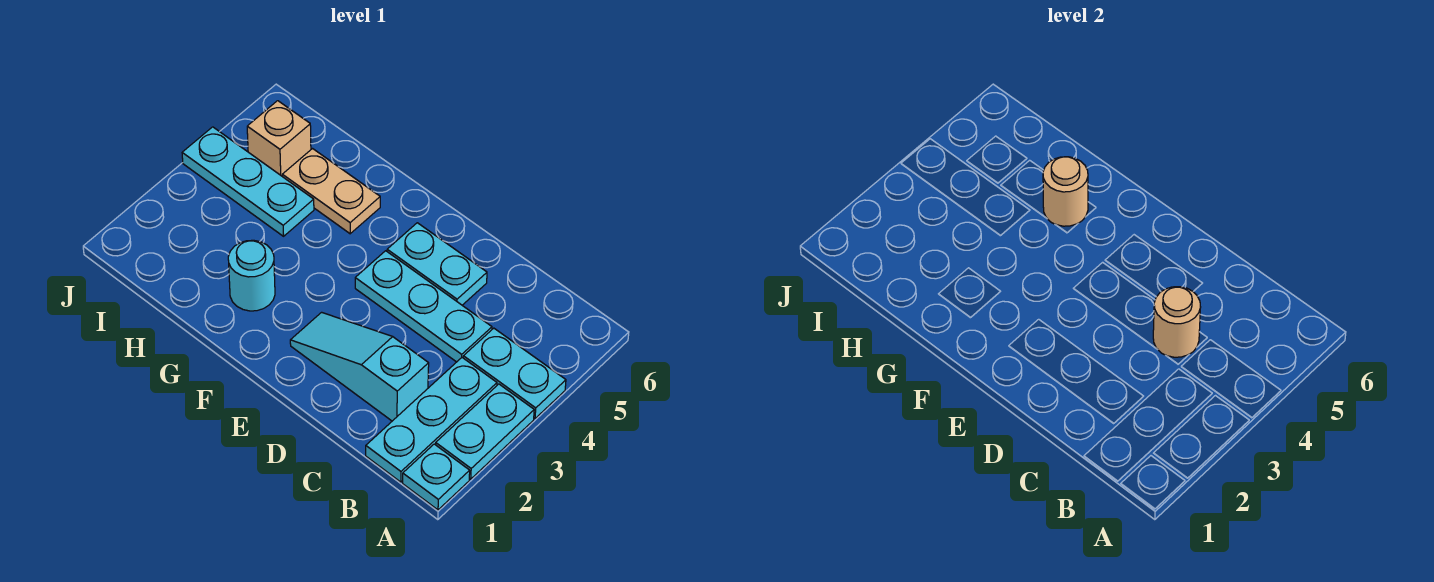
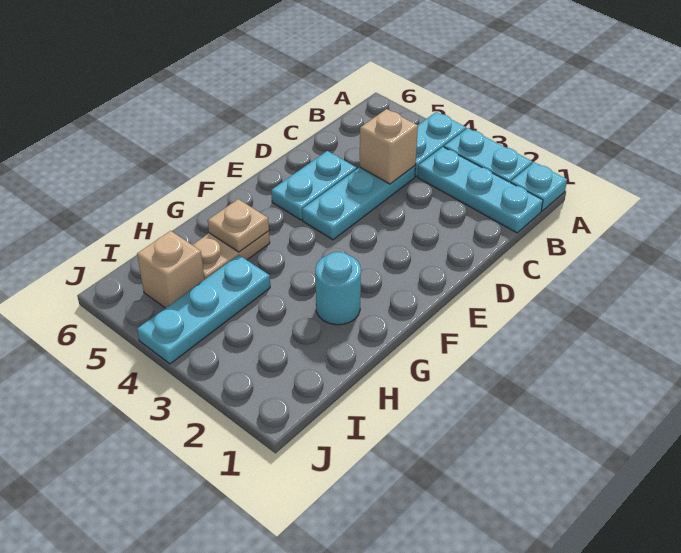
cyan 1x3 slope [290,312,429,421] -> none
tan 1x1 round brick [1153,287,1201,357] -> tan 1x1 brick [360,109,418,184]
tan 1x1 round brick [1043,157,1088,226] -> tan 1x1 plate [208,199,269,252]

